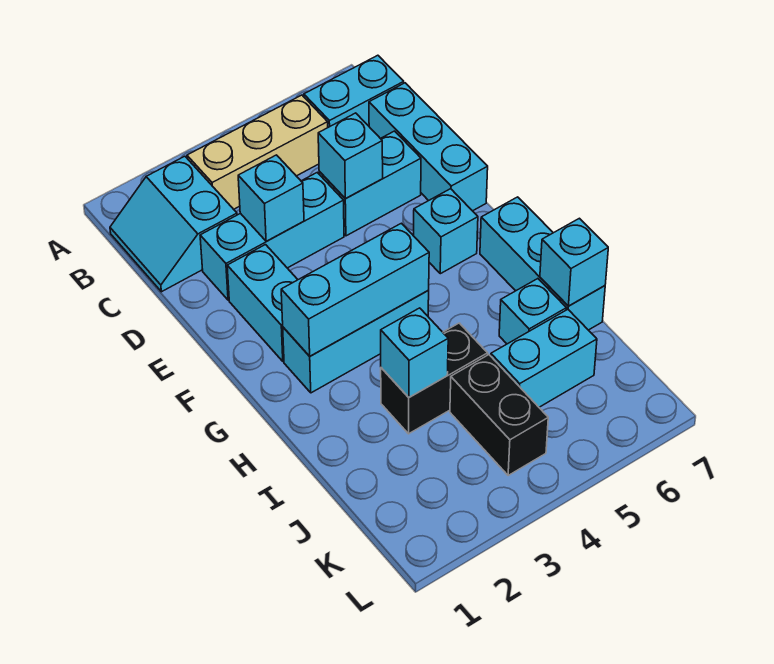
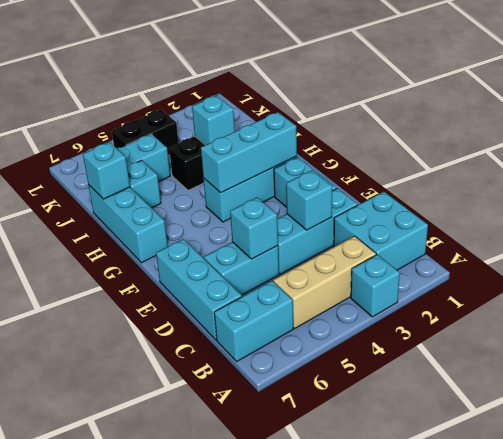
cyan 2x2 slope [110,156,237,292] -> cyan 2x2 brick [334,192,428,270]
cyan 1x1 brick [414,189,478,274] -> cyan 1x1 brick moved to [351,254,400,317]
black 1x2 brick [450,355,548,476] -> black 1x2 brick turned to [112,110,179,156]

